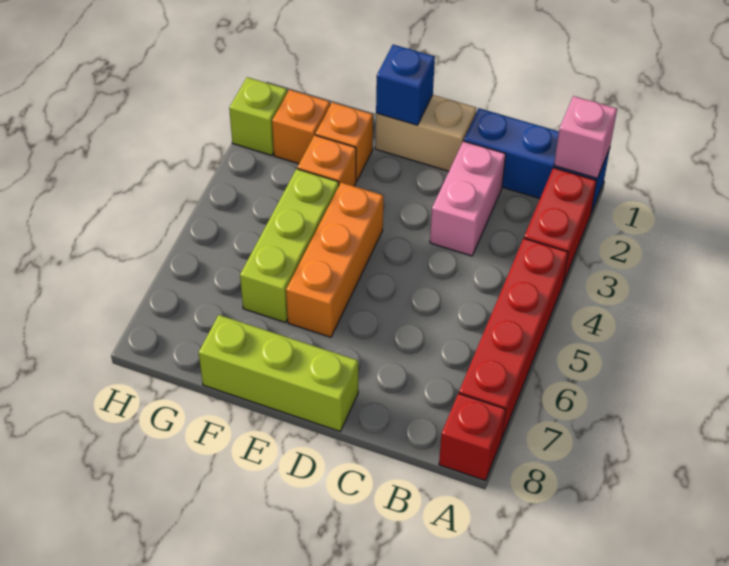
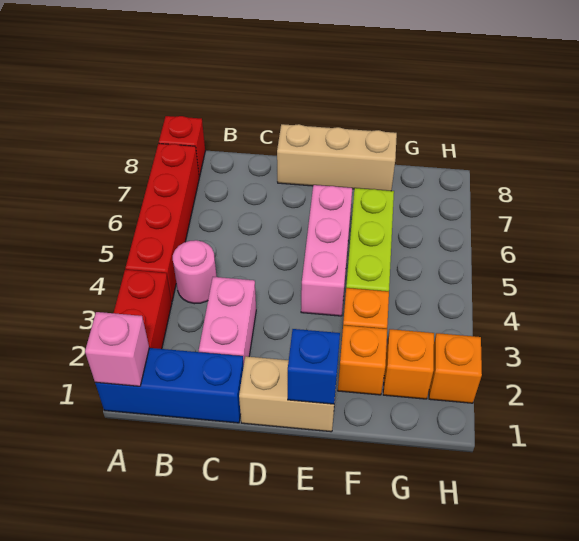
none -> pink 1x1 round brick [173,240,217,304]
lime 1x3 brick [199,315,358,431] -> tan 1x3 brick [277,124,397,191]
orange 1x3 brick [286,183,384,337] -> pink 1x3 brick [301,185,352,316]
lime 1x1 brick [229,77,287,155] -> orange 1x1 brick [429,333,482,403]

